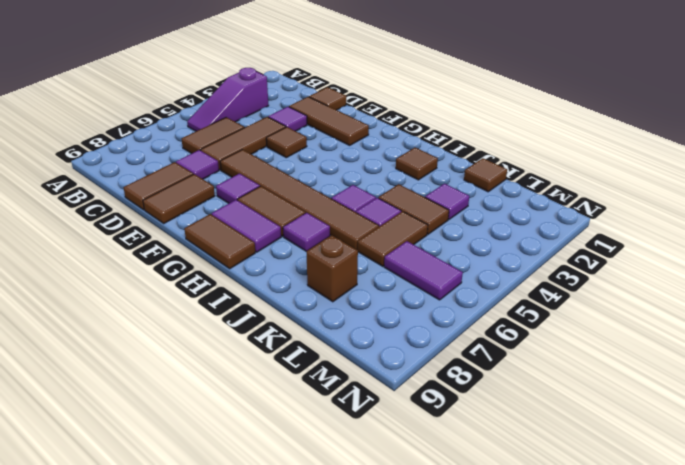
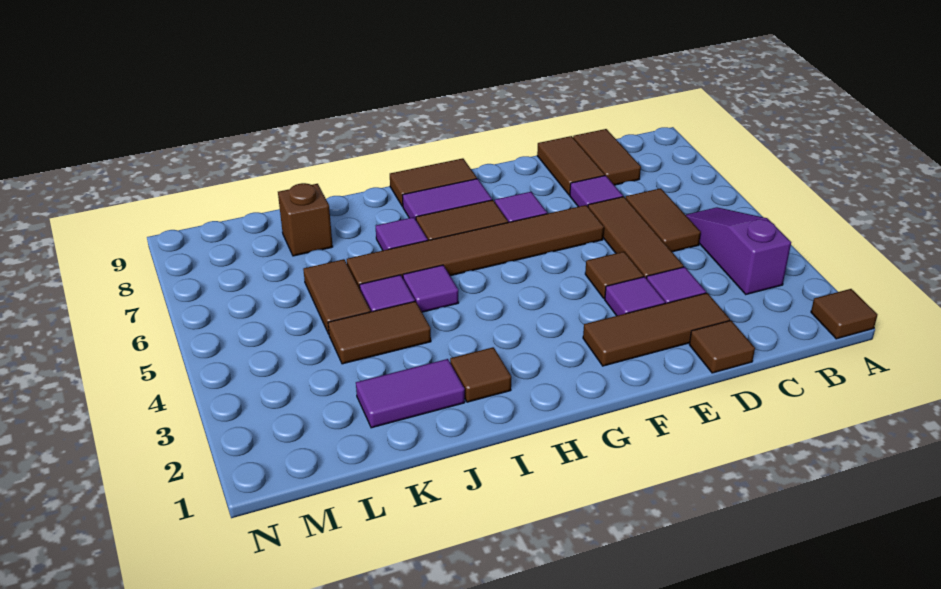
brown 1x2 tile [143,174,215,223] -> brown 1x2 tile moved to [573,129,641,185]
brown 1x1 tile [464,158,507,192] -> brown 1x1 tile moved to [811,289,877,339]
purple 1x1 tile [425,184,469,219] -> purple 1x1 tile moved to [605,277,665,316]
purple 1x2 tile [384,241,463,300] -> purple 1x2 tile moved to [356,359,465,428]

